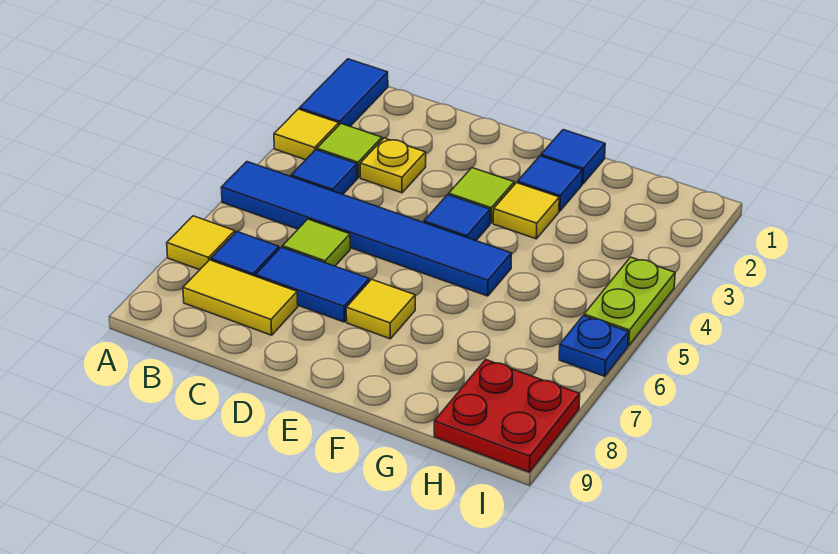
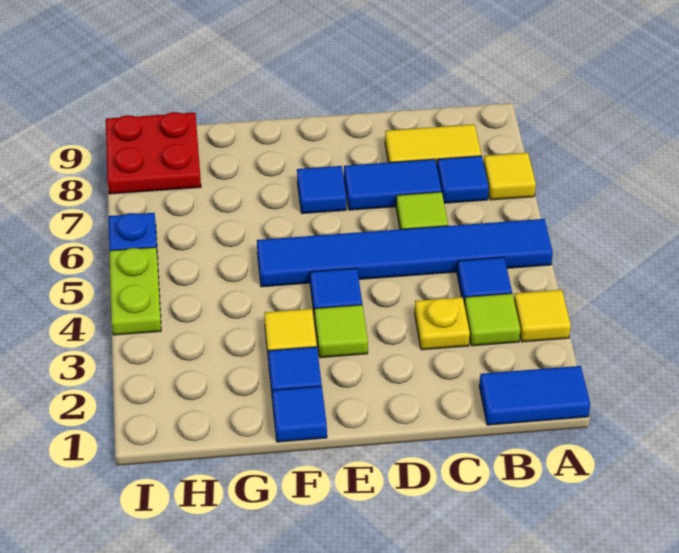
blue 1x2 tile [299,59,388,126] -> blue 1x2 tile turned to [479,366,590,425]
yellow 1x1 tile [346,279,415,339] -> blue 1x1 tile [297,166,346,214]

